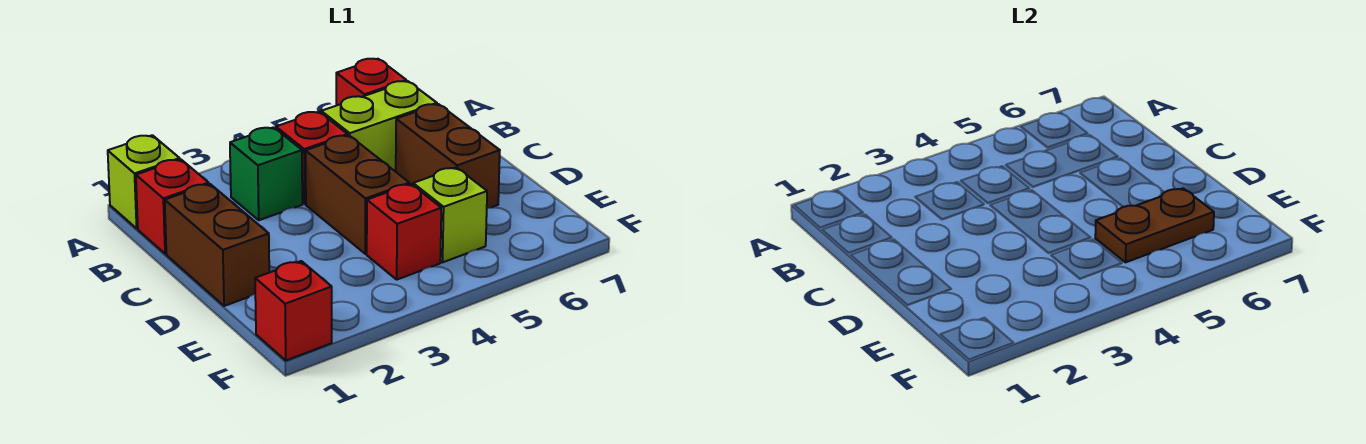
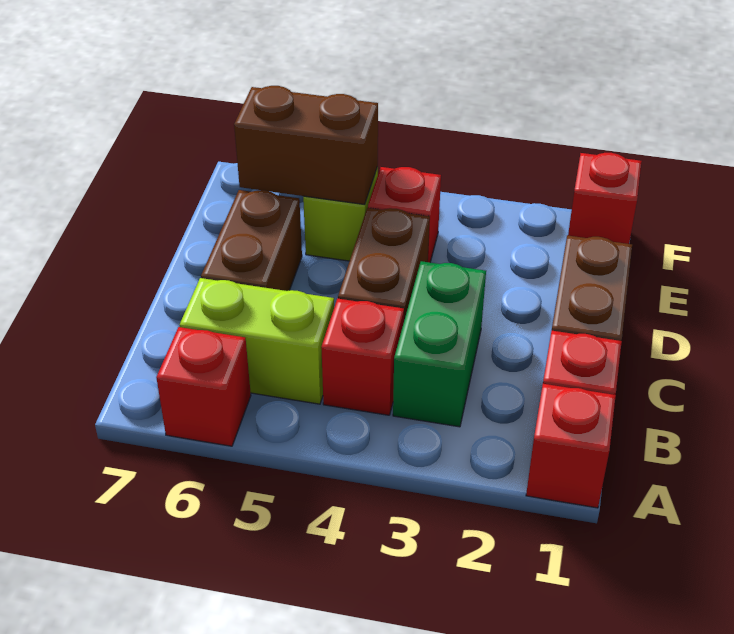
lime 1x1 brick [108,135,180,228] -> red 1x1 brick [526,384,616,508]
green 1x1 brick [230,127,302,220] -> green 1x2 brick [393,261,486,427]
brown 1x2 plate [1095,188,1214,262] -> brown 1x2 brick [234,86,378,205]

